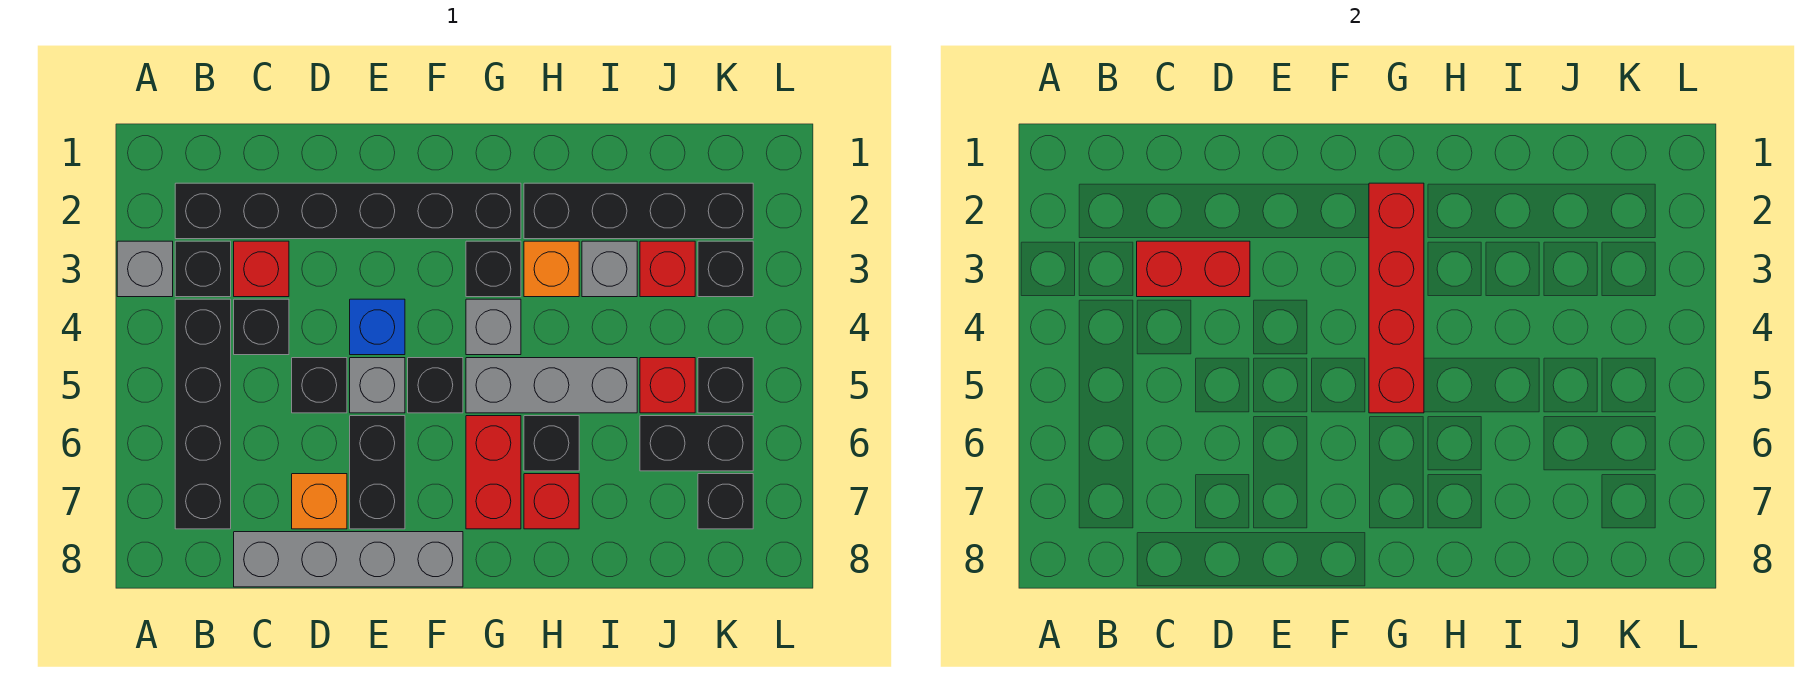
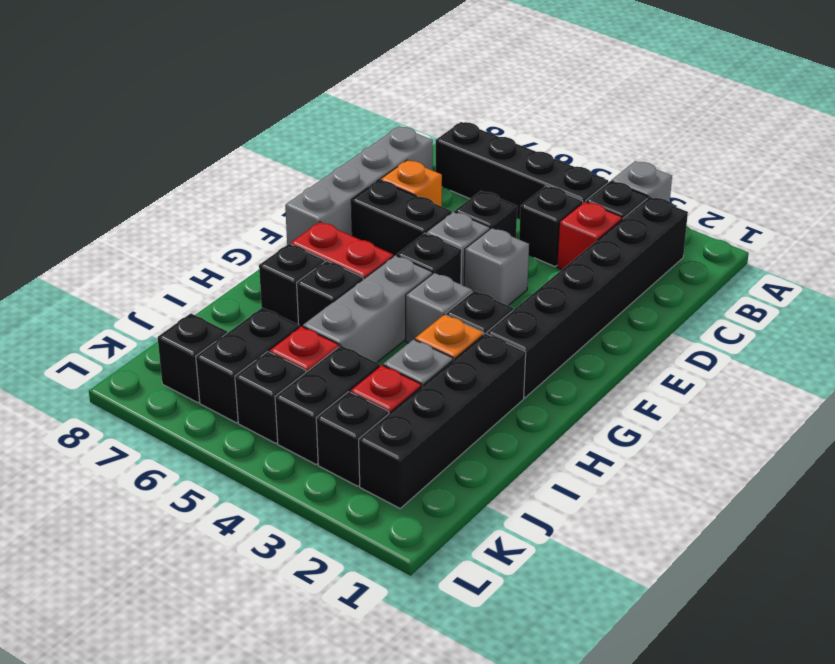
red 1x2 brick [1137,241,1250,297] -> none
blue 1x1 brick [350,299,405,355] -> grey 1x1 brick [464,228,529,306]
red 1x4 brick [1369,183,1424,413] -> none
red 1x1 brick [524,474,579,529] -> black 1x1 brick [259,244,325,325]
none -> black 1x2 brick [275,346,380,464]

